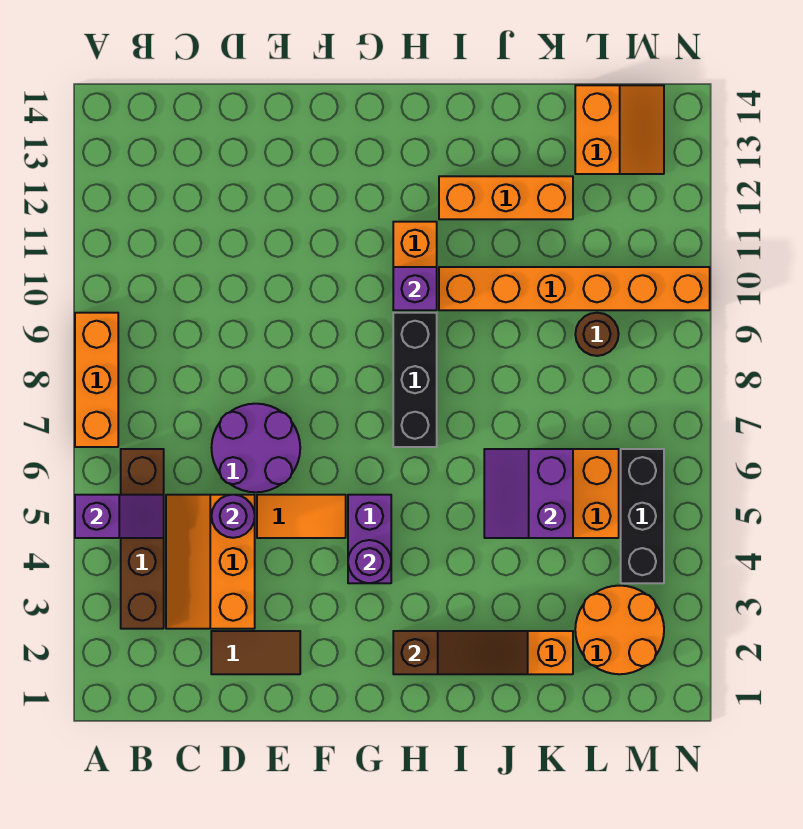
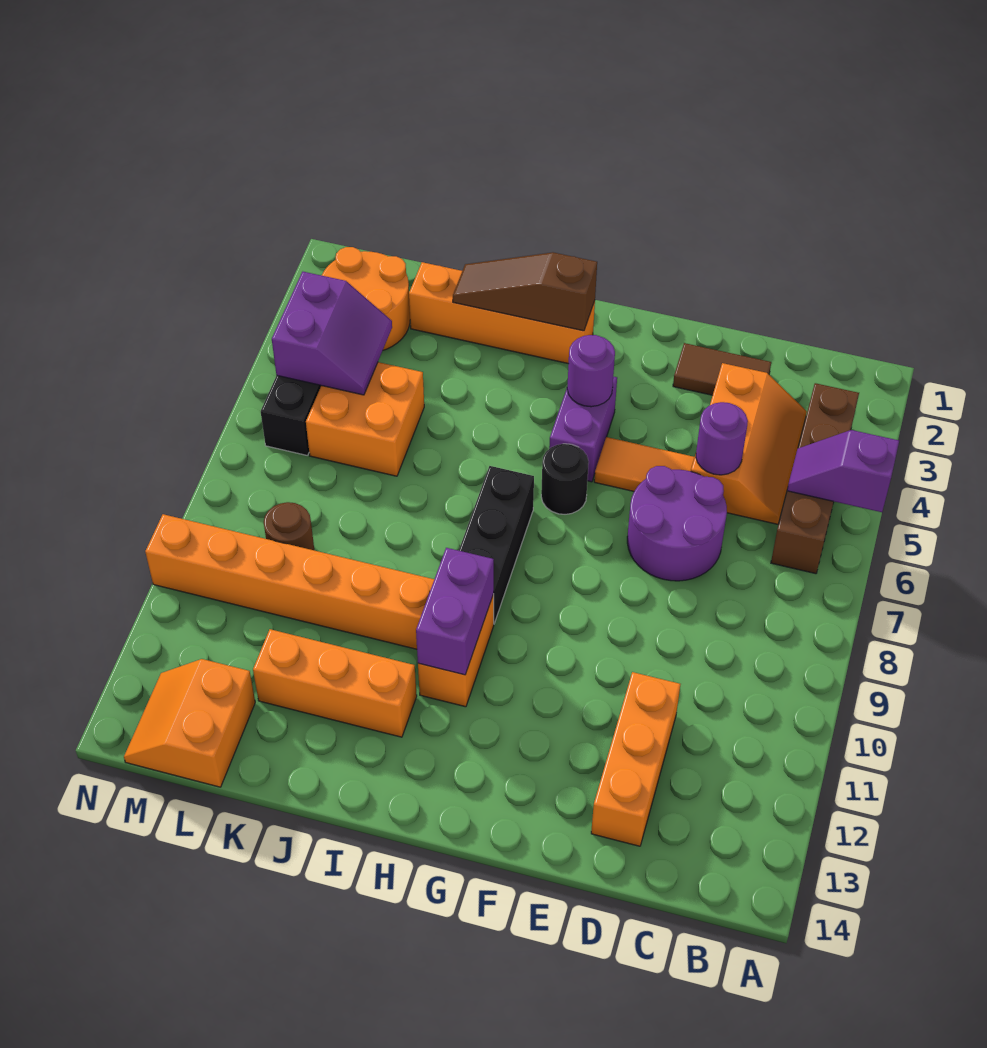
orange 1x3 brick [75,313,118,447] -> orange 1x3 brick moved to [591,672,680,846]
none -> black 1x1 round brick [541,444,589,514]
purple 1x1 brick [393,267,437,310] -> purple 1x2 brick [416,548,494,675]
purple 2x2 slope [484,449,573,538] -> purple 2x2 slope moved to [272,272,392,395]

